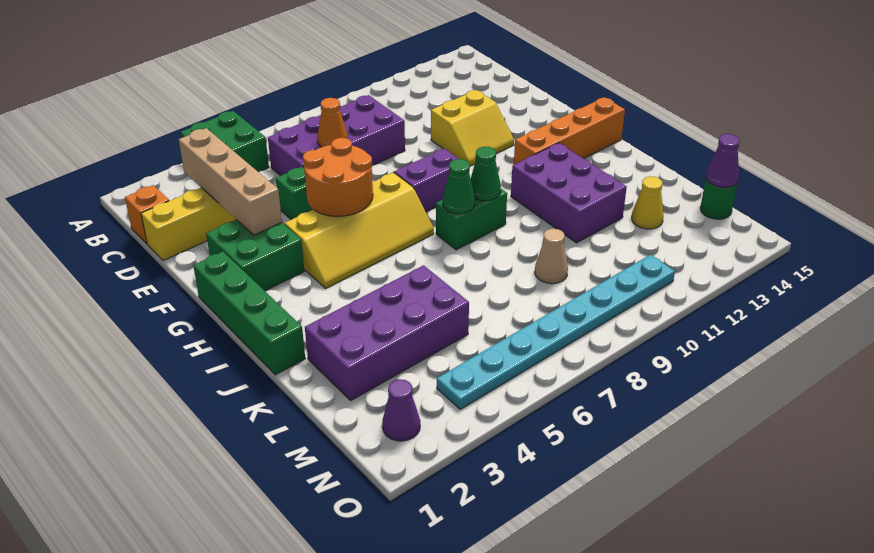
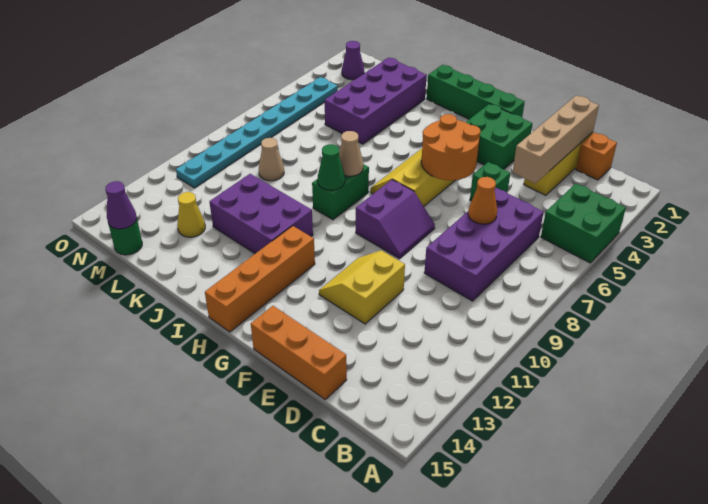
tan 1x4 brick [179,128,282,235] -> tan 1x4 brick turned to [513,95,599,183]
none -> orange 1x3 brick [251,306,347,399]
green 1x1 cone [443,159,475,214] -> tan 1x1 cone [339,131,363,176]

